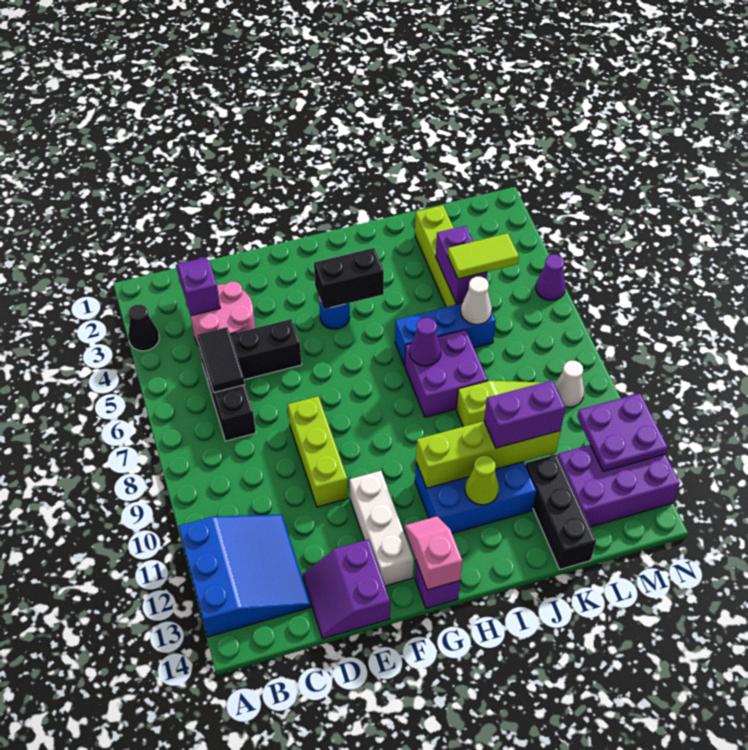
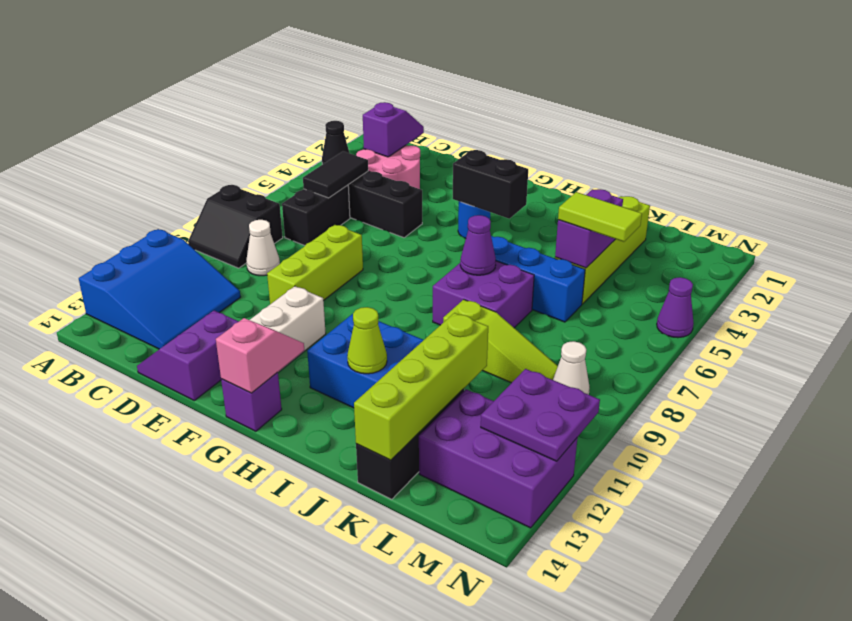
none -> black 2x2 slope [188,185,283,268]
lime 1x4 brick [416,421,560,488] -> lime 1x4 brick turned to [354,313,488,460]
purple 1x2 brick [484,380,565,448] -> none
white 1x1 cone [461,277,492,325] -> white 1x1 cone moved to [246,220,280,276]

